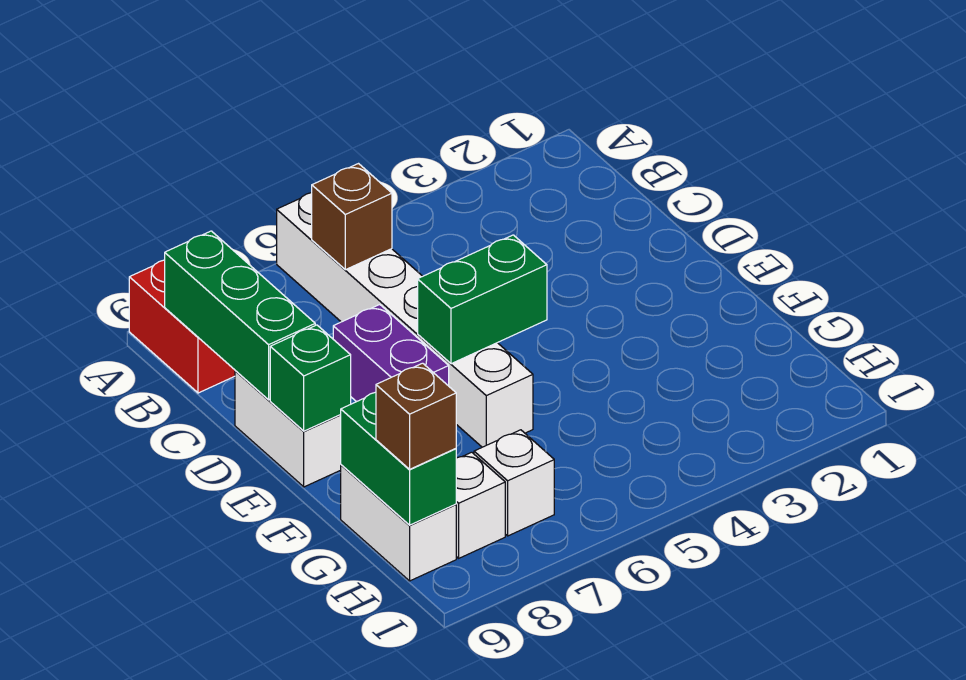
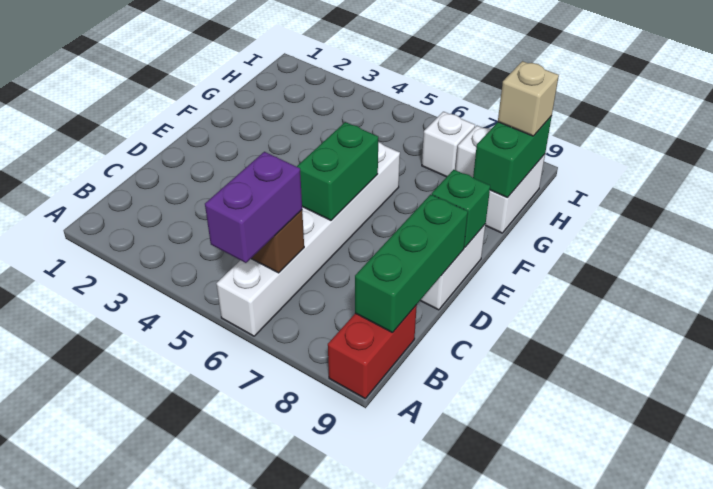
purple 1x2 brick [333,305,449,402] -> purple 1x2 brick moved to [205,152,302,263]
green 1x2 brick [418,235,547,364] -> green 1x2 brick turned to [297,122,378,220]
brown 1x1 brick [376,363,456,469] -> tan 1x1 brick [498,61,559,136]

